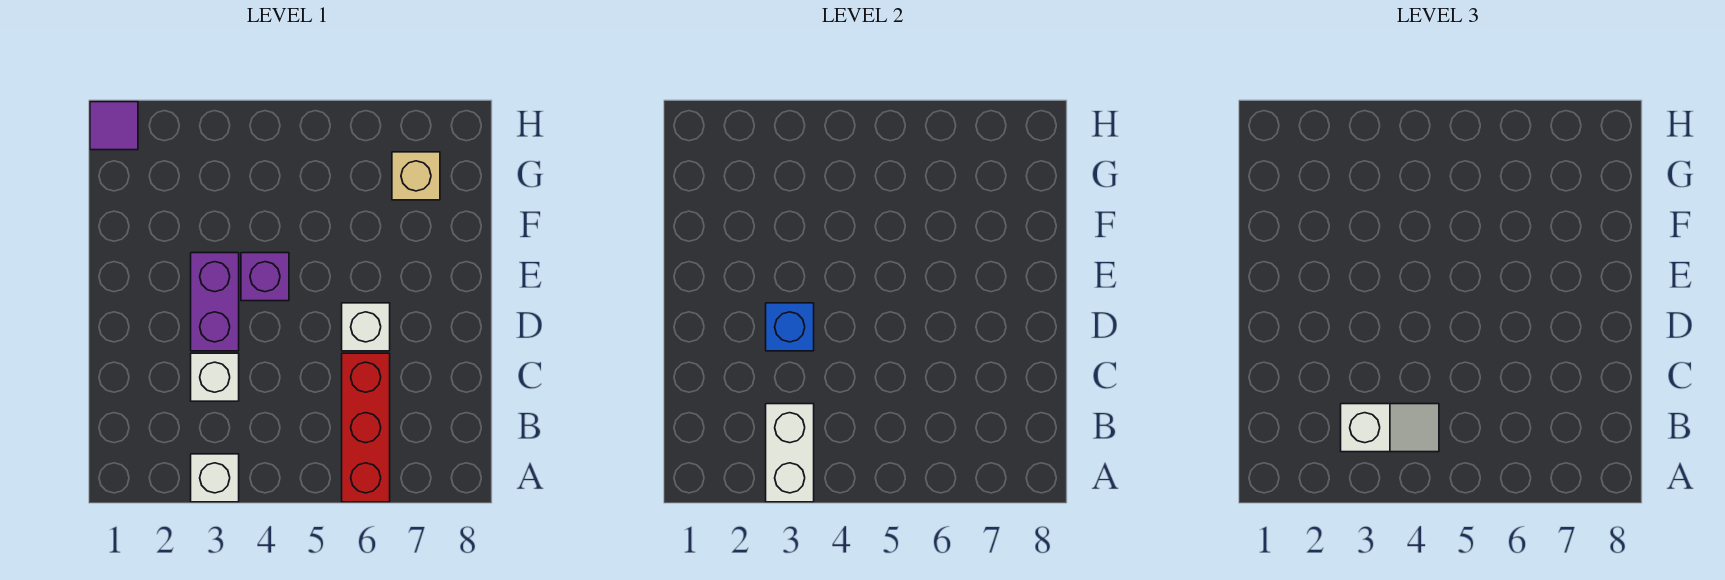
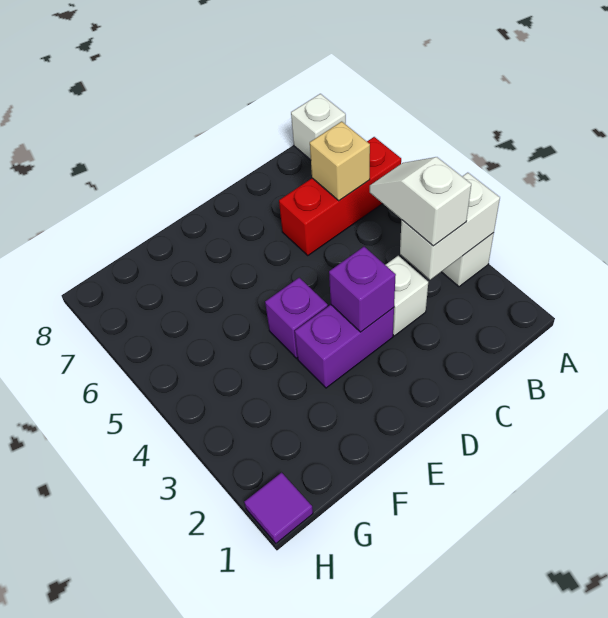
blue 1x1 brick [766,303,814,351] -> purple 1x1 brick [329,247,396,332]
white 1x1 brick [342,303,390,351] -> white 1x1 brick moved to [291,94,346,160]
tan 1x1 brick [392,152,440,200] -> tan 1x1 brick moved to [310,122,370,201]

